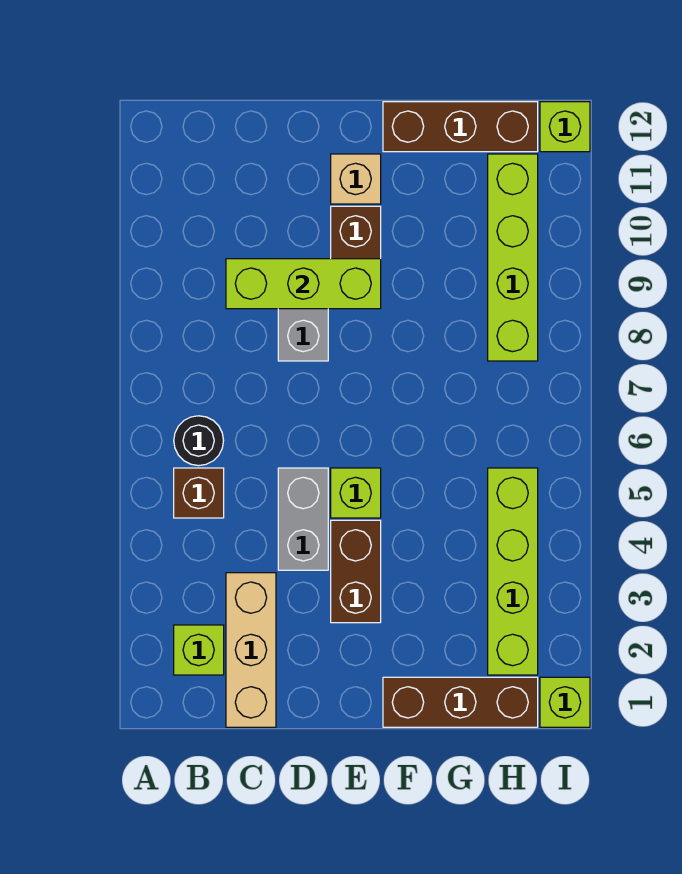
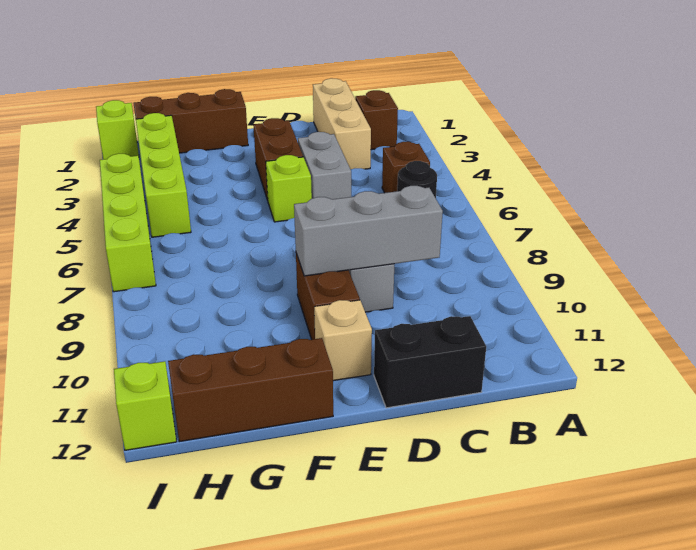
lime 1x1 brick [174,625,224,675] -> brown 1x1 brick [355,90,398,150]
lime 1x3 brick [226,259,381,309] -> grey 1x3 brick [294,186,443,276]
none -> black 1x2 brick [374,316,486,408]
lime 1x4 brick [488,154,538,361] -> lime 1x4 brick moved to [100,154,156,292]

